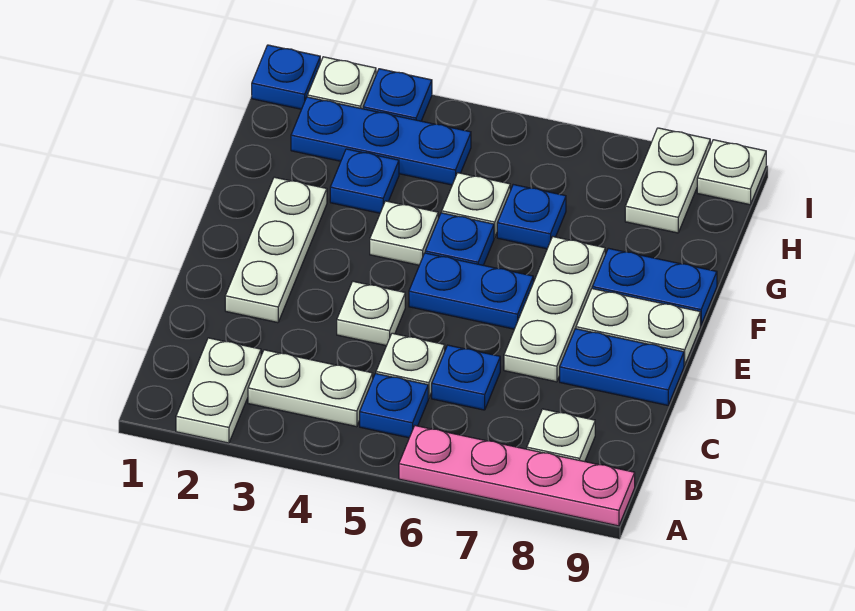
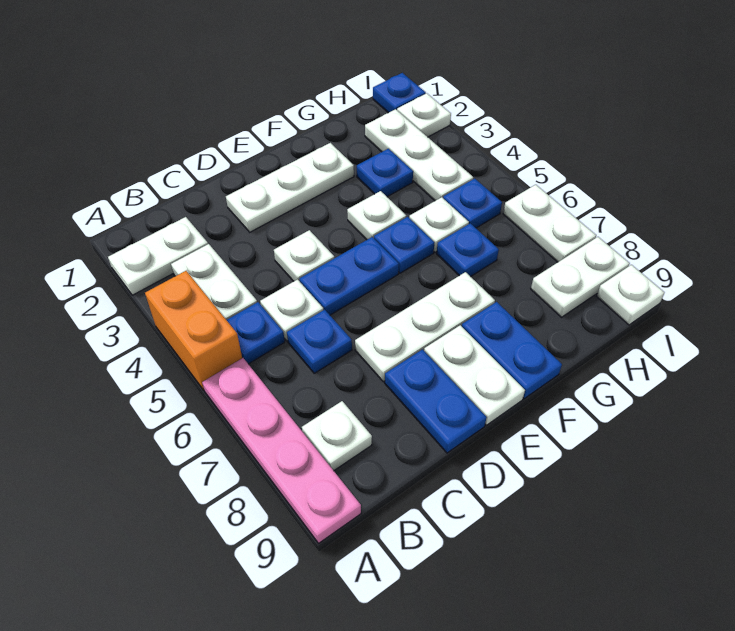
none -> orange 1x2 brick [145,271,242,390]
blue 1x2 plate [409,253,533,329] -> blue 1x2 plate turned to [300,237,399,315]
blue 1x3 plate [291,97,471,185] -> white 1x3 plate [365,109,473,201]
blue 1x1 plate [363,69,432,121] -> blue 1x1 plate moved to [443,178,502,228]
none -> white 1x2 plate [503,185,596,262]

